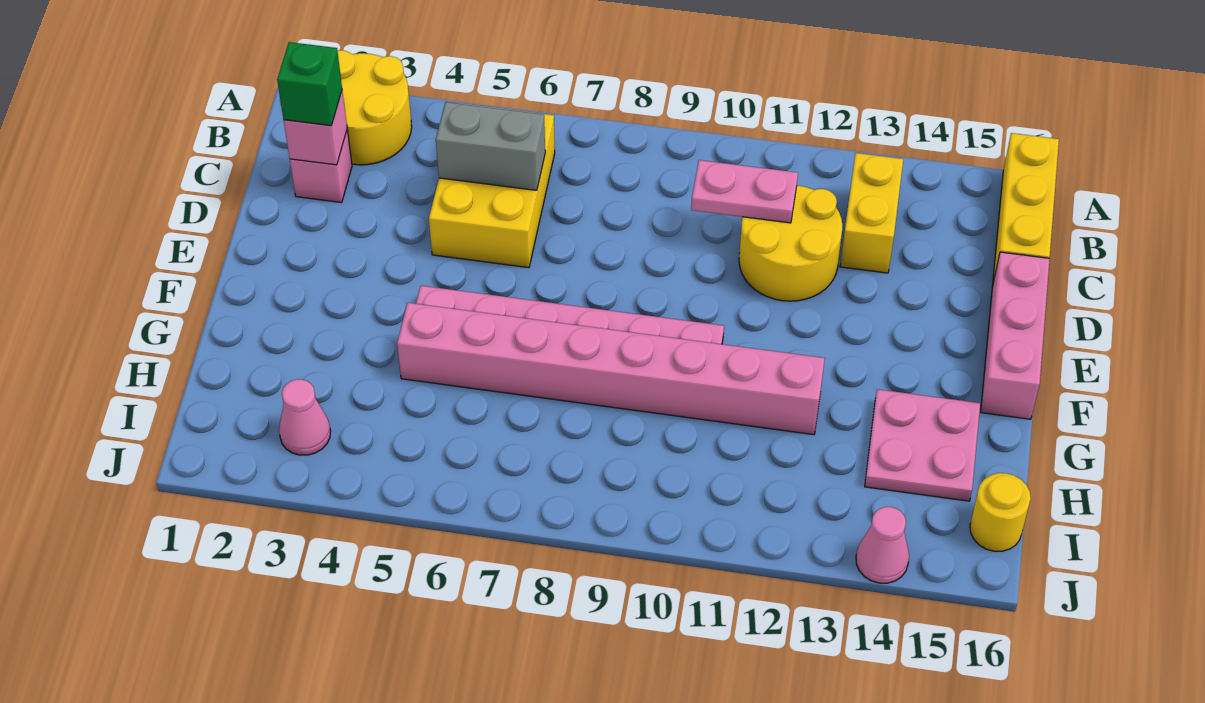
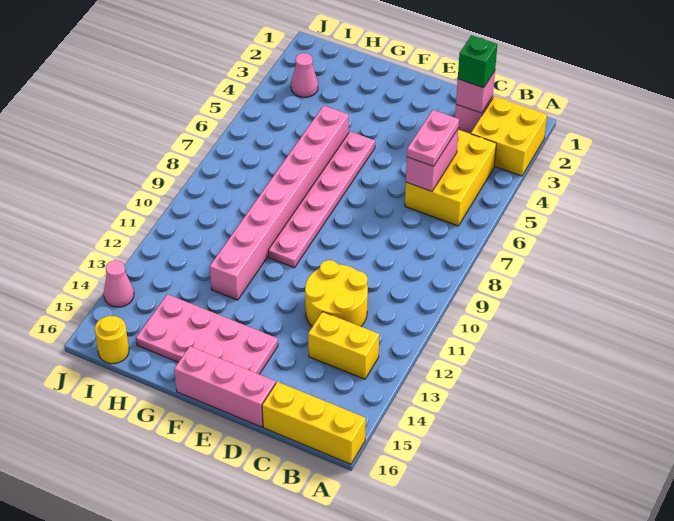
yellow 2x2 round brick [337,50,412,165] -> yellow 2x2 brick [471,96,547,176]
yellow 2x3 brick [429,103,555,268] -> yellow 2x3 brick turned to [405,130,496,226]
grey 1x2 brick [436,102,545,190] -> pink 1x2 brick [406,128,459,191]
pink 1x2 plate [691,160,798,223] -> pink 1x2 plate moved to [407,110,459,166]
pink 2x2 plate [865,389,980,501] -> pink 2x4 plate [136,294,278,374]

